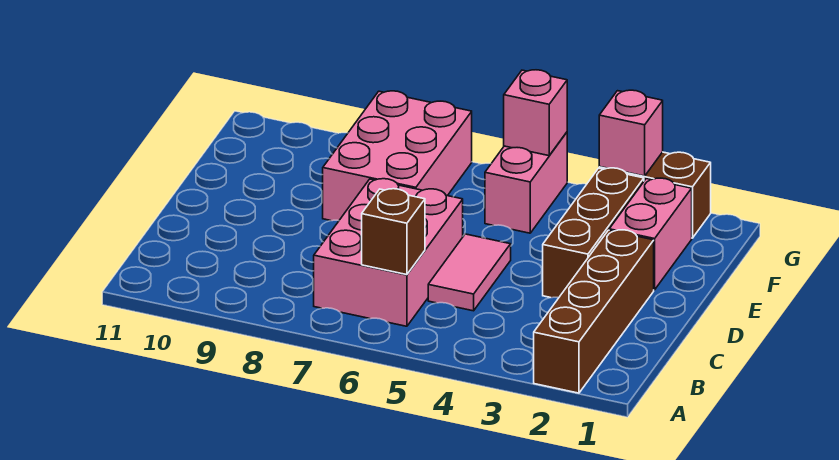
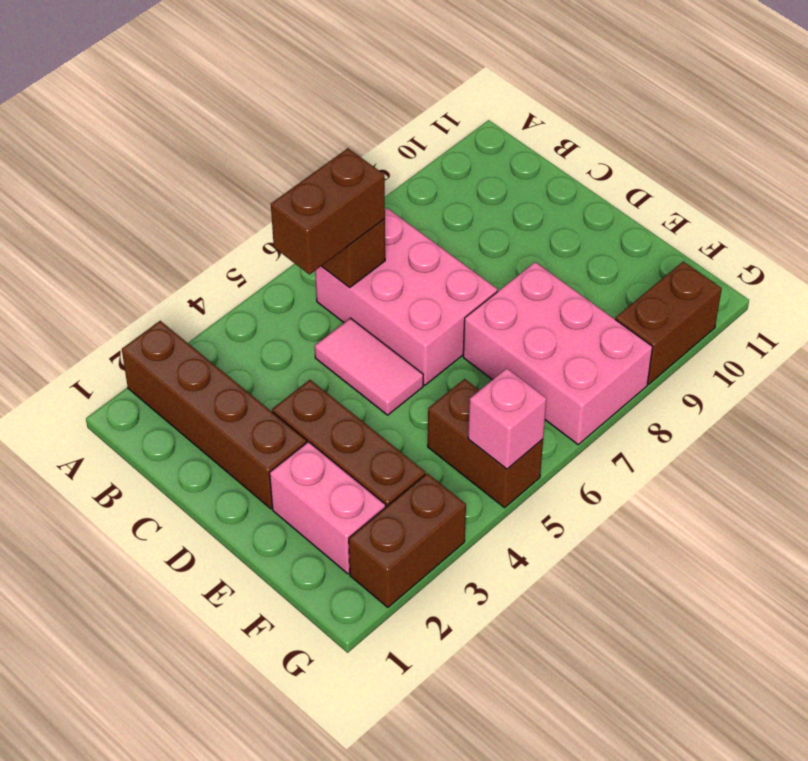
none -> brown 1x2 brick [271,148,385,275]
pink 1x2 brick [485,132,567,233] -> brown 1x2 brick [428,379,543,508]
pink 1x1 brick [599,90,663,176] -> none
none -> brown 1x2 brick [615,261,722,384]

